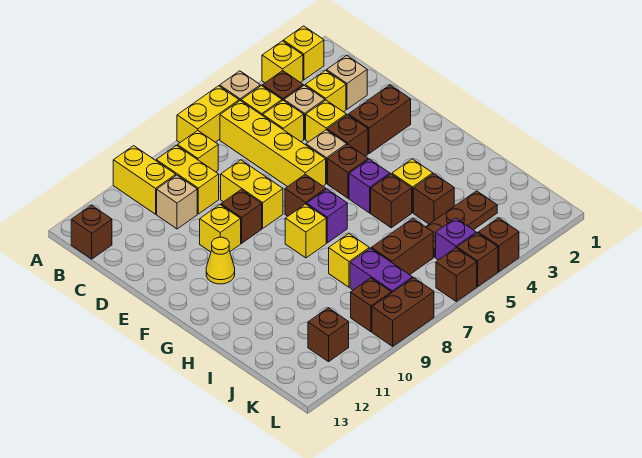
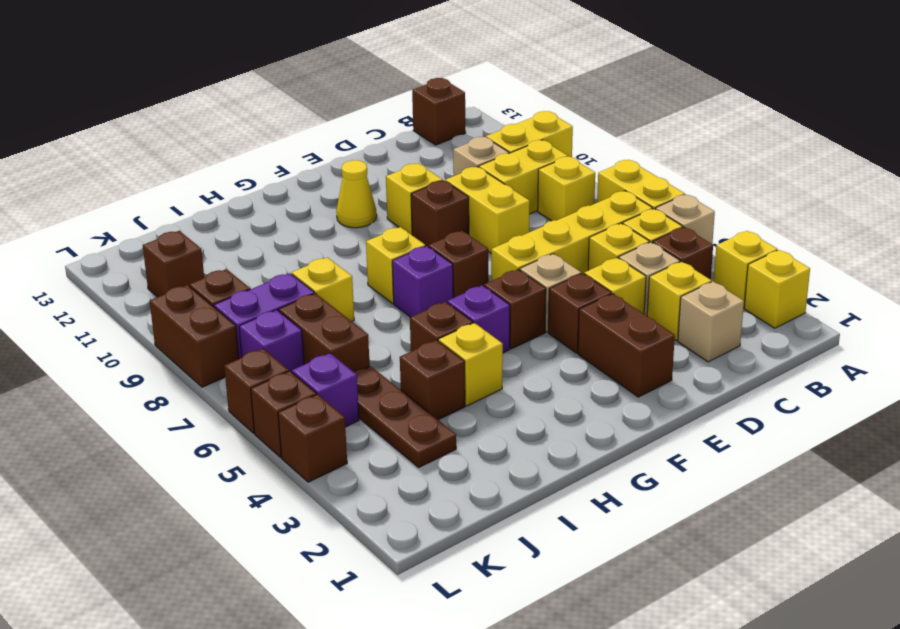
yellow 1x2 brick [221,160,283,228] -> yellow 1x2 brick turned to [445,167,530,253]
none -> purple 1x1 brick [239,310,304,372]

